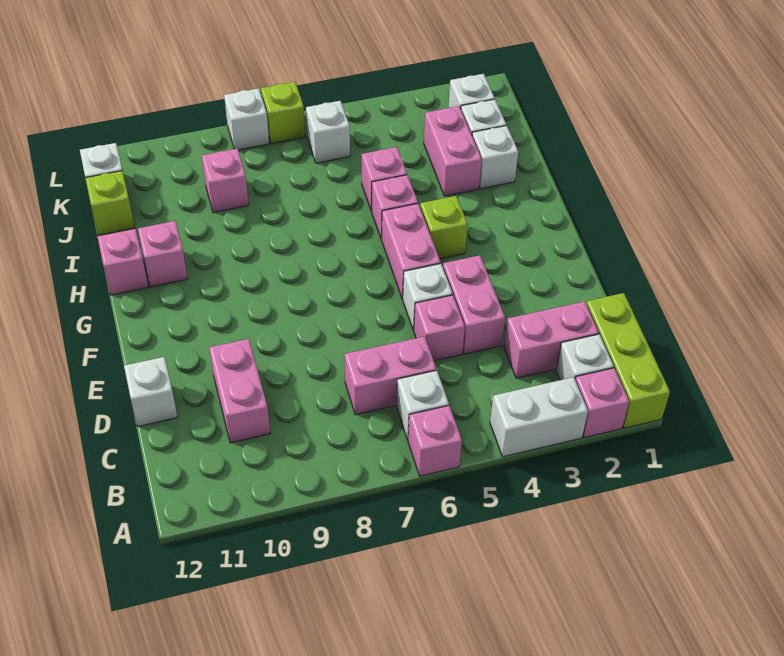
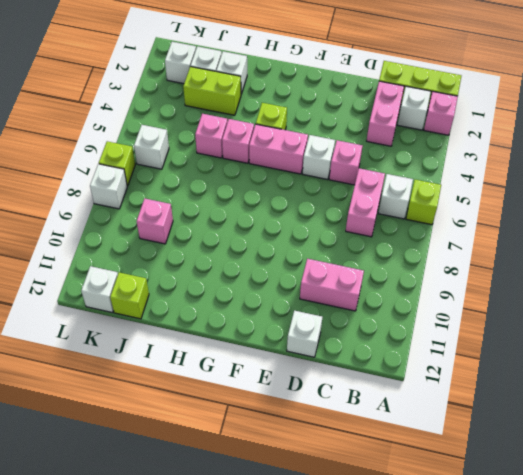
white 1x2 brick [490,377,588,457] -> none
pink 1x1 brick [408,405,462,476] -> lime 1x1 brick [406,180,441,225]
pink 1x2 brick [443,255,505,354] -> none
pink 1x1 brick [138,221,188,287] -> none
pink 1x1 brick [97,229,148,295] -> none
pink 1x2 brick [424,106,482,196] -> lime 1x2 brick [183,67,241,115]

